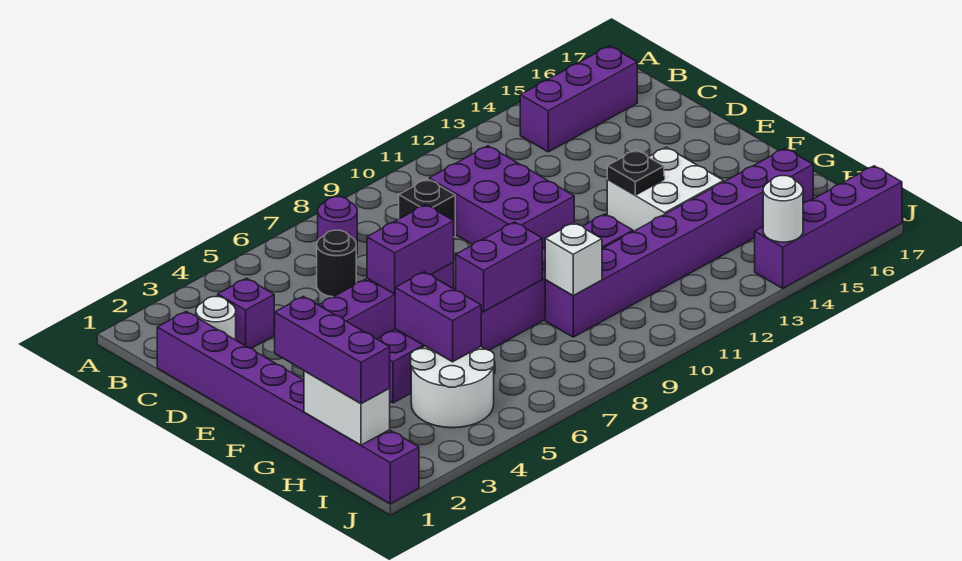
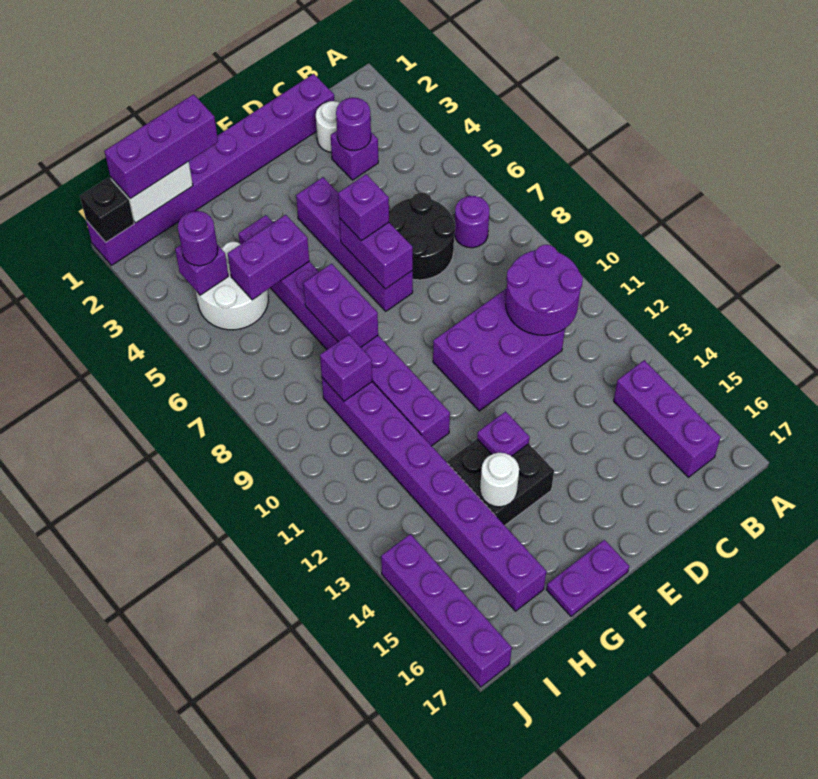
none -> purple 2x2 round brick [506,245,583,335]
none -> purple 1x1 round brick [336,98,371,150]
black 1x1 round brick [317,230,356,297] -> black 2x2 round brick [389,193,455,280]
black 1x1 brick [399,179,455,237] -> black 1x1 brick moved to [80,177,134,242]
none -> purple 1x1 brick [338,174,389,241]
white 2x2 brick [607,147,724,231] -> black 2x2 brick [447,439,554,525]
black 1x1 plate [607,150,664,195] -> purple 1x1 plate [477,412,530,456]
none -> purple 1x2 plate [546,540,629,616]
white 1x1 brick [545,223,602,296] -> purple 1x1 brick [320,335,372,401]
none -> purple 1x1 brick [175,245,228,295]
none -> purple 1x1 round brick [178,211,218,266]
white 1x1 round brick [763,176,803,242] -> white 1x1 round brick moved to [480,453,519,507]

